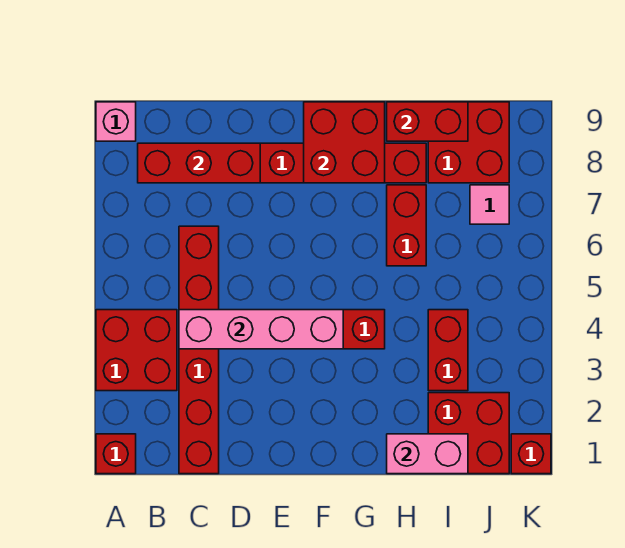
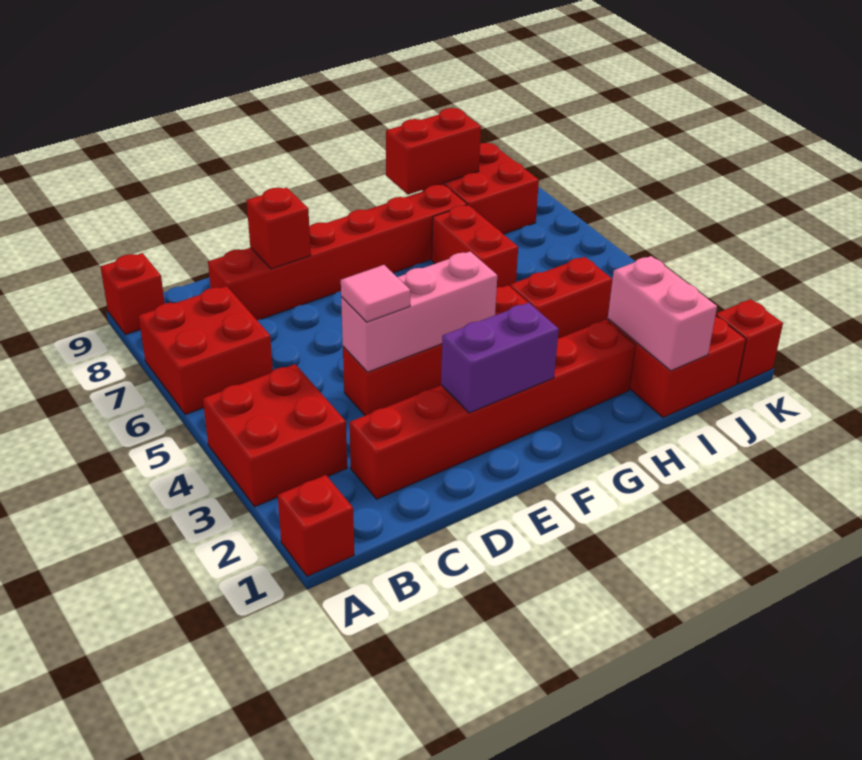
pink 1x1 brick [96,102,136,141] -> red 1x1 brick [100,253,165,335]
red 1x3 brick [138,143,260,183] -> red 1x1 brick [246,188,311,269]
red 1x6 brick [179,226,219,474] -> red 1x6 brick turned to [349,320,636,499]
pink 1x4 brick [179,310,343,349] -> pink 1x3 brick [341,252,497,372]
none -> purple 1x2 brick [441,303,559,413]
red 2x2 brick [304,102,385,183] -> red 2x2 brick moved to [139,286,273,415]
pink 1x2 brick [387,434,468,474] -> pink 1x2 brick turned to [608,256,717,371]
red 1x2 brick [428,310,468,391] -> red 1x2 brick turned to [510,257,612,338]
pink 1x1 tile [470,185,509,224] -> pink 1x1 tile moved to [341,265,410,322]

